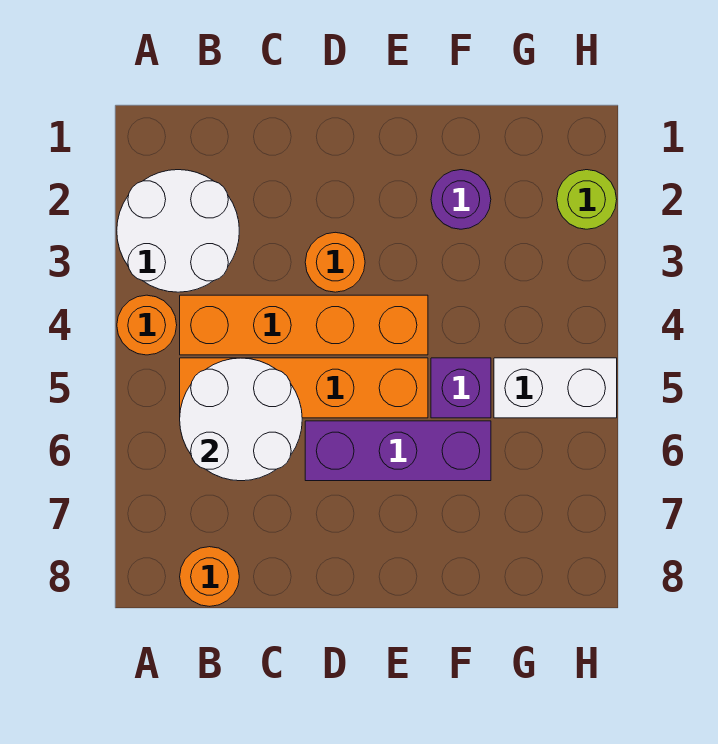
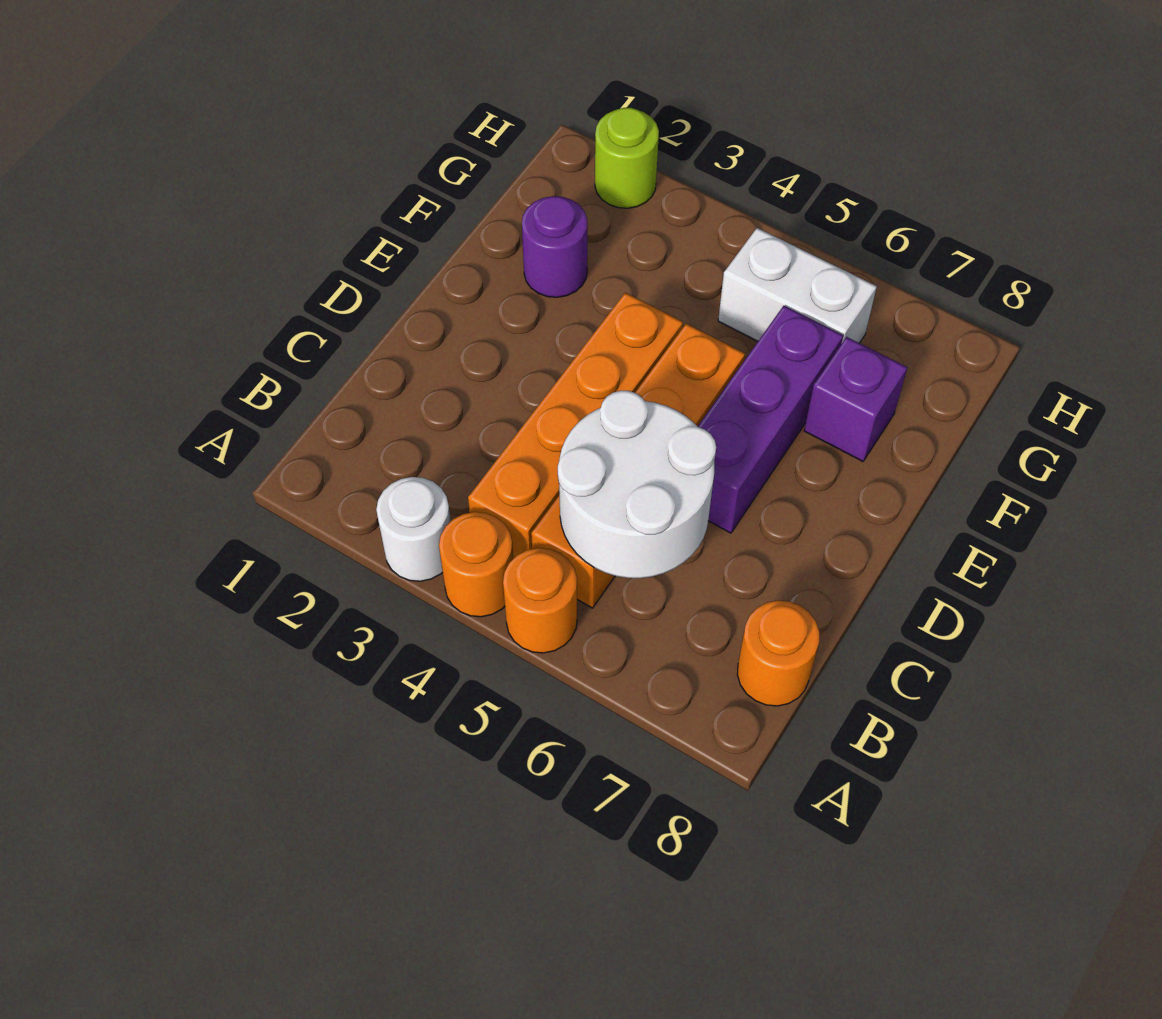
white 2x2 round brick [117,170,239,292] -> white 1x1 round brick [376,477,451,581]
orange 1x1 round brick [305,232,365,292] -> orange 1x1 round brick moved to [503,548,577,653]
purple 1x1 brick [431,358,491,418] -> purple 1x1 brick moved to [804,337,907,461]
white 1x2 brick [494,358,617,418] -> white 1x2 brick turned to [718,228,877,343]

